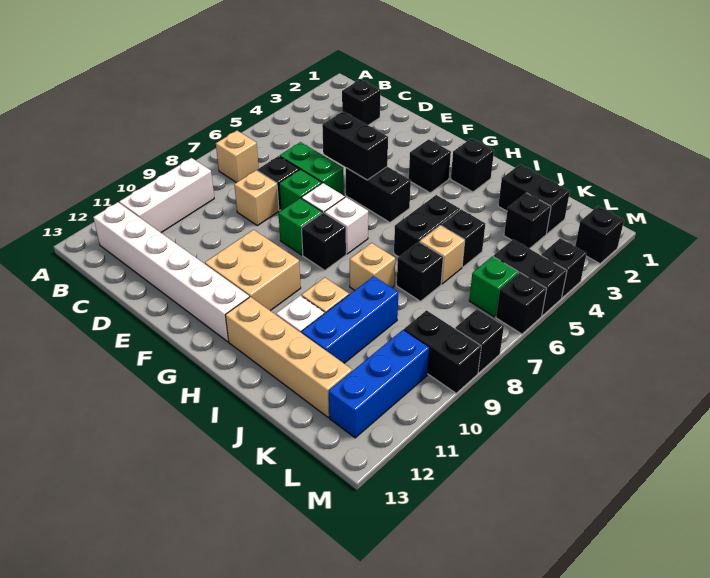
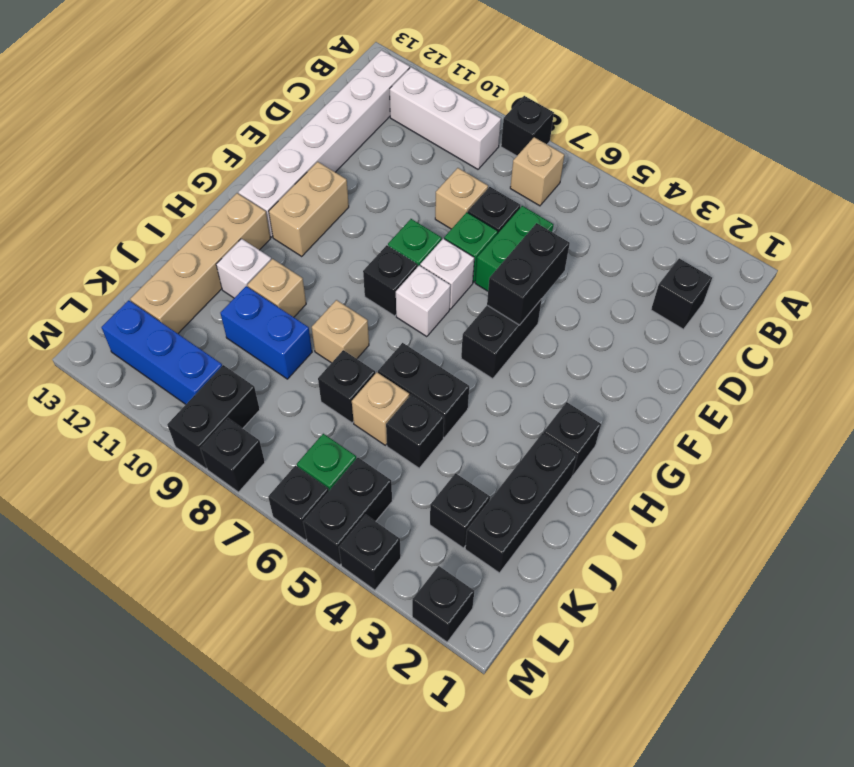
tan 2x2 brick [205,230,301,311] -> tan 1x2 brick [269,162,349,256]
black 1x1 brick [409,139,451,193] -> black 1x1 brick moved to [501,96,554,156]
black 1x2 brick [498,165,570,234] -> black 1x3 brick [465,433,577,573]
blue 1x3 brick [302,276,398,363] -> blue 1x2 brick [220,286,312,379]

